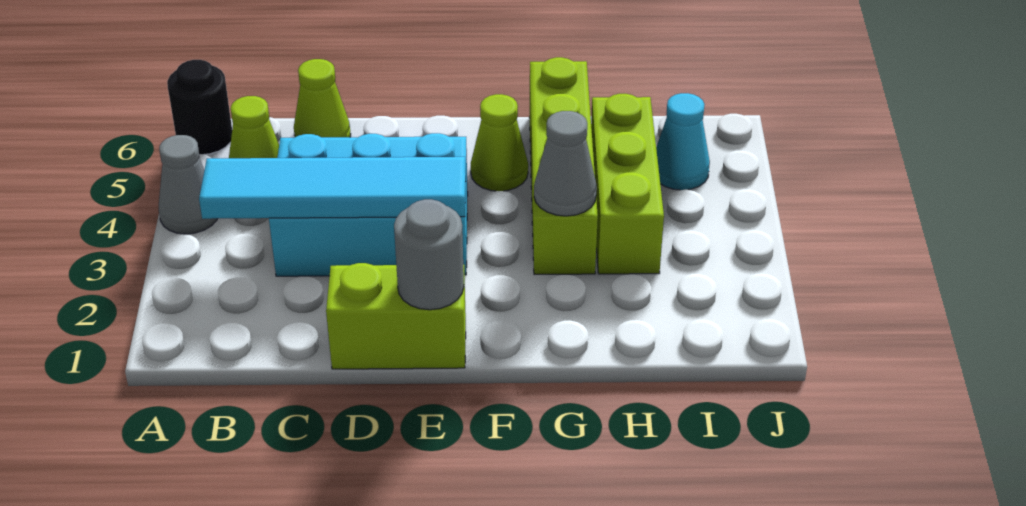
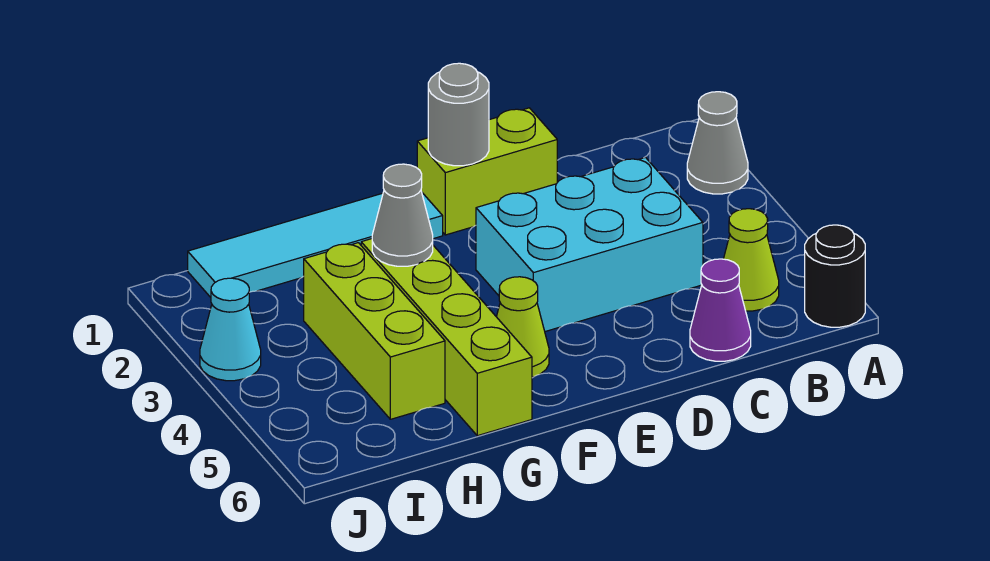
grey 1x1 cone [159,135,218,234] -> grey 1x1 cone moved to [687,92,748,194]
cyan 1x4 tile [199,157,466,219] -> cyan 1x4 tile moved to [188,193,443,297]
lime 1x1 cone [294,59,351,137] -> purple 1x1 cone [690,259,751,361]
cyan 1x1 cone [656,93,710,190] -> cyan 1x1 cone moved to [200,278,261,381]

